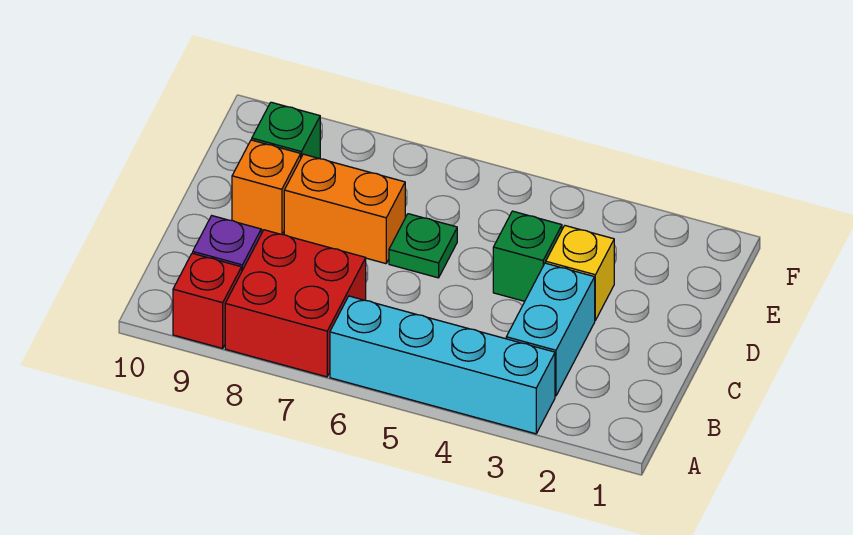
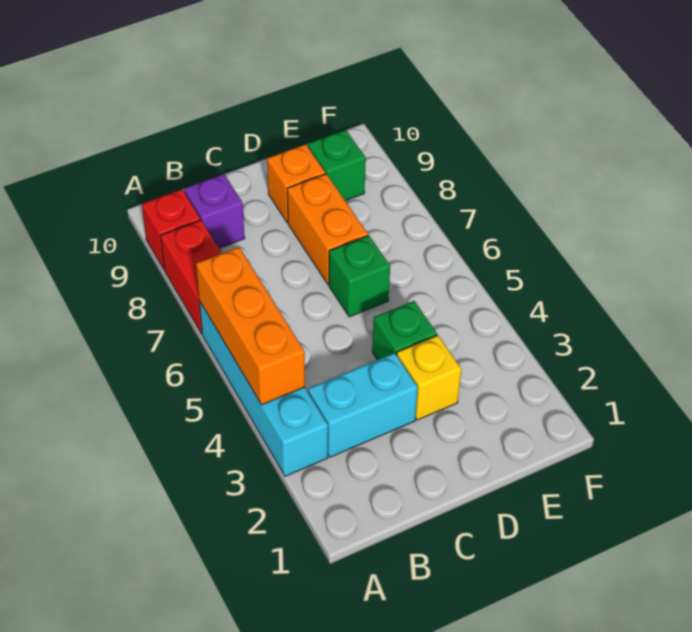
none -> orange 1x3 brick [196,247,305,405]
red 2x2 brick [225,230,366,377] -> red 1x2 brick [161,220,222,334]
green 1x1 plate [389,214,457,278] -> green 1x1 brick [329,235,390,317]

